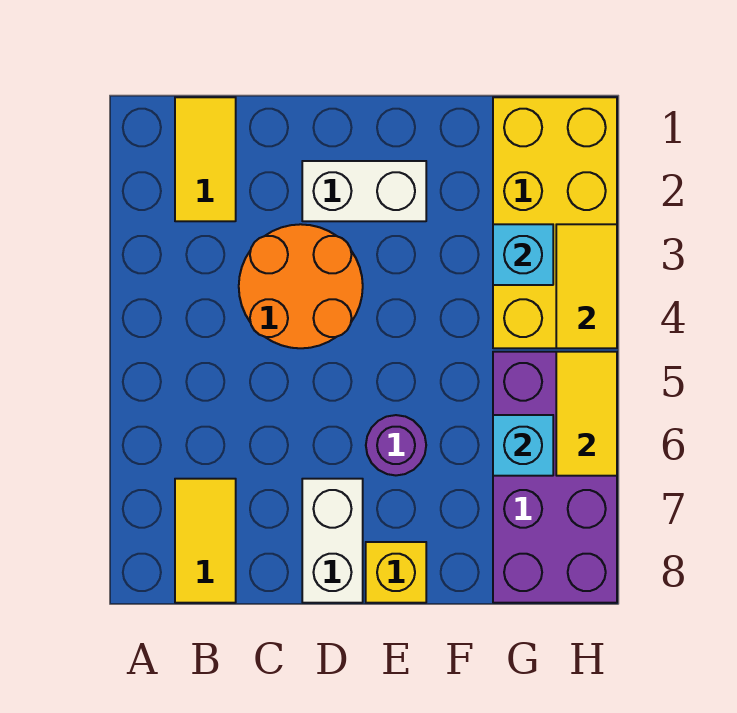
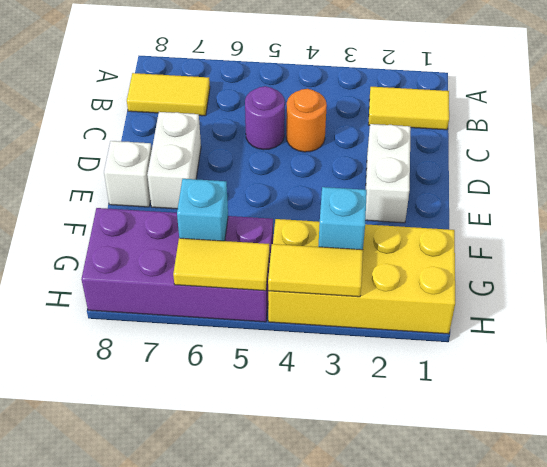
orange 2x2 round brick [239,224,363,348] -> orange 1x1 round brick [286,89,327,152]
white 1x2 brick [302,479,363,603] -> white 1x2 brick turned to [147,112,201,209]
purple 1x1 round brick [366,415,426,475] -> purple 1x1 round brick moved to [245,86,285,150]
yellow 1x1 brick [366,542,426,603] -> white 1x1 brick [104,141,152,207]

